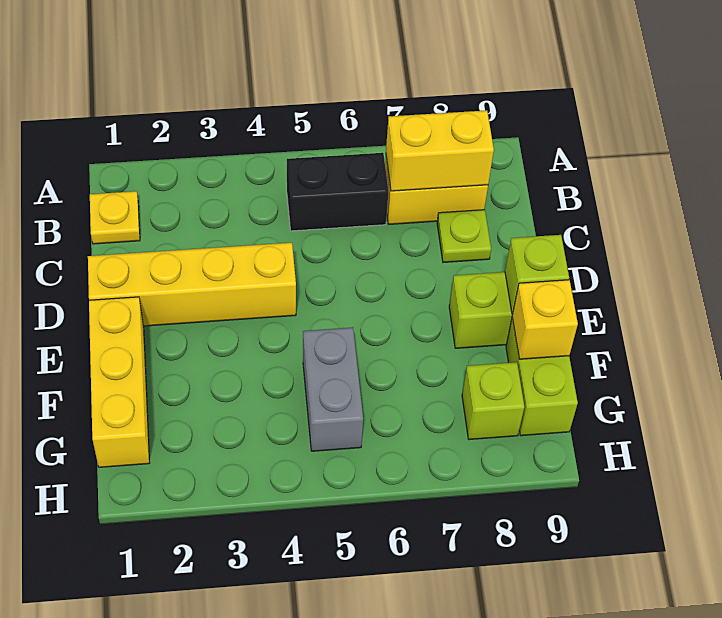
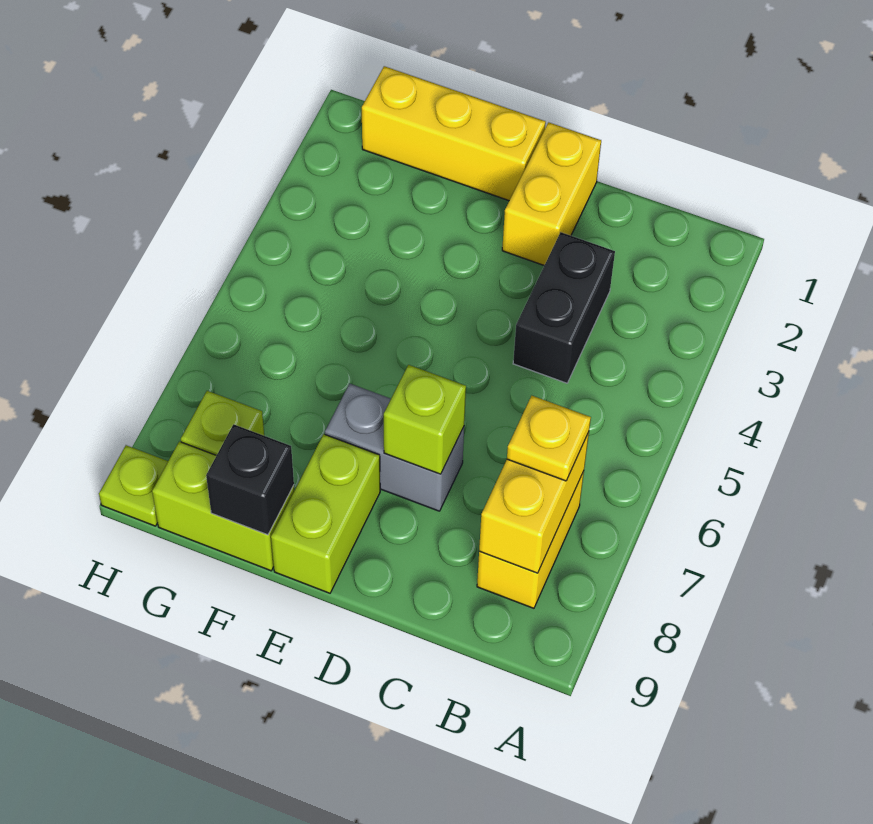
yellow 1x1 plate [90,191,140,244] -> yellow 1x1 plate moved to [507,396,591,481]
black 1x2 brick [287,153,388,231] -> black 1x2 brick moved to [513,232,615,383]
lime 1x1 plate [437,210,491,262] -> lime 1x1 plate moved to [99,445,168,526]
yellow 1x4 brick [88,243,296,326] -> yellow 1x2 brick [502,122,601,265]
lime 1x1 brick [505,235,569,314] -> lime 1x1 brick moved to [384,365,466,474]
grey 1x2 brick [303,327,363,451] -> grey 1x2 brick moved to [325,384,464,511]
yellow 1x1 brick [512,280,578,359] -> black 1x1 brick [206,424,294,535]

